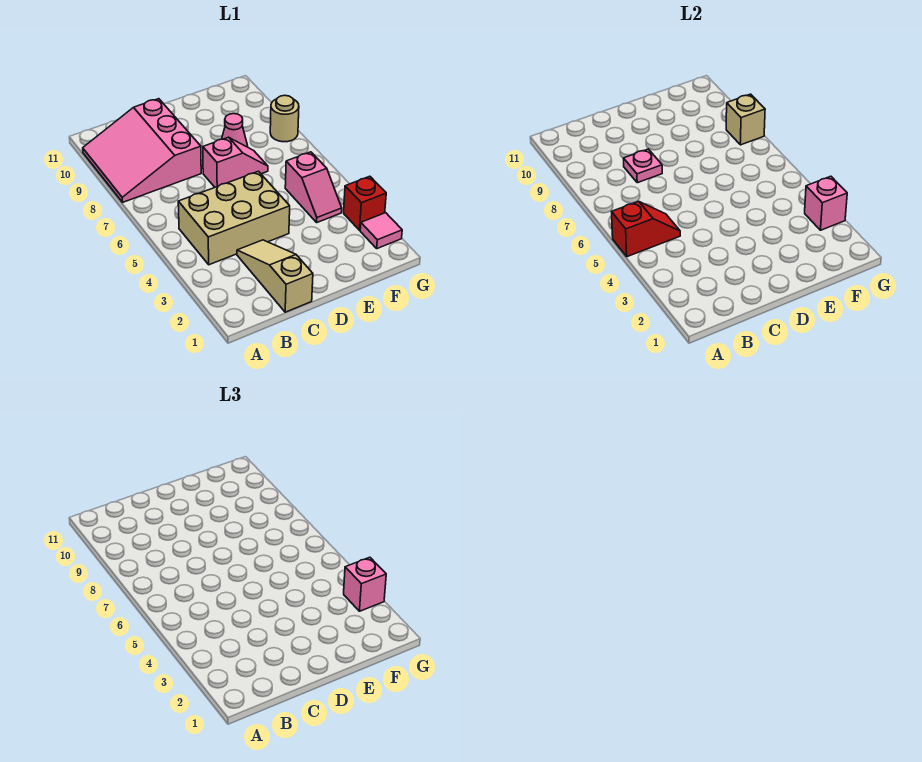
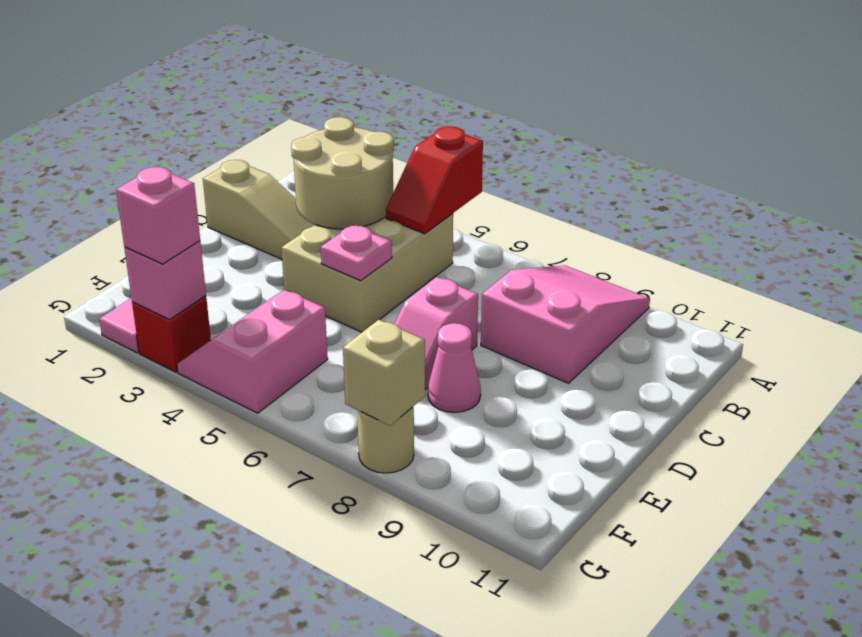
pink 3x3 slope [83,99,201,202] -> pink 2x3 slope [481,265,650,383]
none -> tan 2x2 round brick [291,117,394,229]
pink 1x1 plate [623,149,662,183] -> pink 1x1 plate moved to [321,225,392,281]
pink 1x2 slope [285,152,342,222] -> pink 2x2 slope [177,290,328,413]

